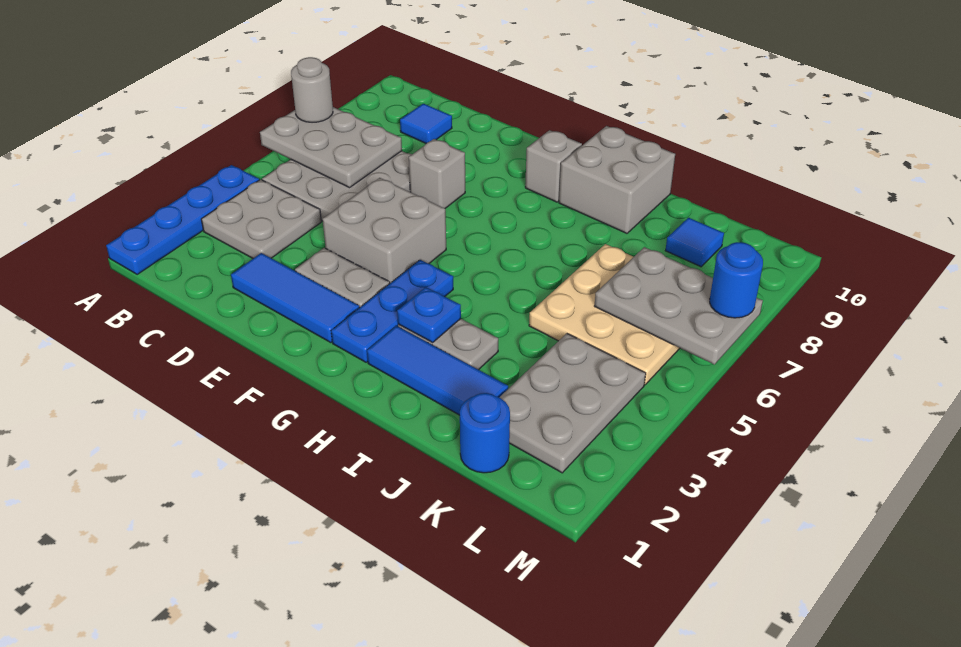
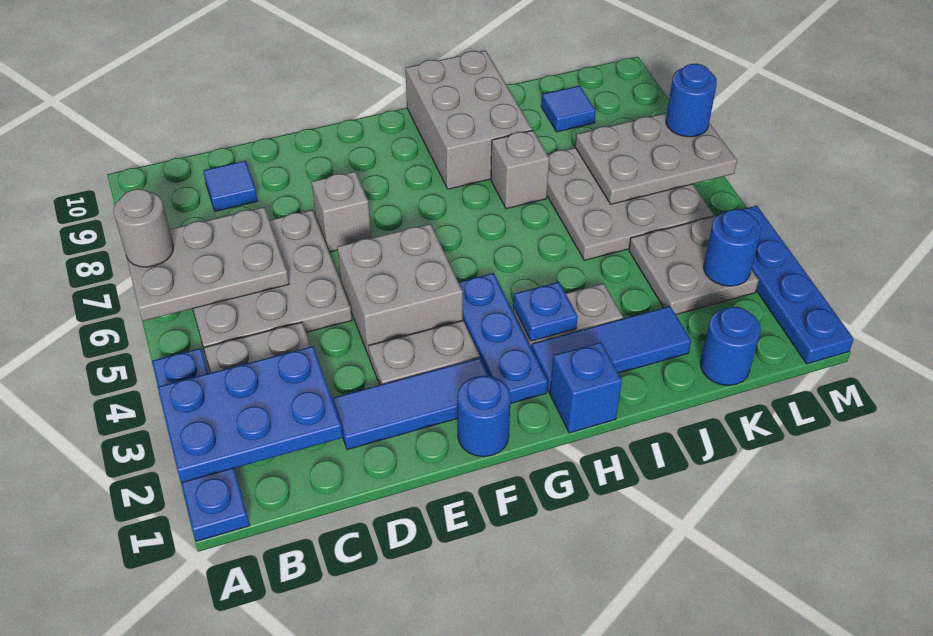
none -> blue 2x3 plate [158,346,343,483]
none -> blue 1x1 round brick [458,376,511,457]
grey 1x1 brick [525,130,582,202] -> grey 1x1 brick moved to [491,130,549,209]
none -> blue 1x1 brick [550,342,622,433]
grey 2x2 brick [559,126,675,233] -> grey 2x3 brick [406,50,532,189]
tan 3x3 plate [529,244,680,385] -> grey 3x3 plate [547,148,714,260]
grey 2x3 plate [499,333,646,473] -> grey 2x2 plate [629,216,759,315]
none -> blue 1x1 round brick [704,209,761,286]
none -> blue 1x4 plate [741,206,854,364]

